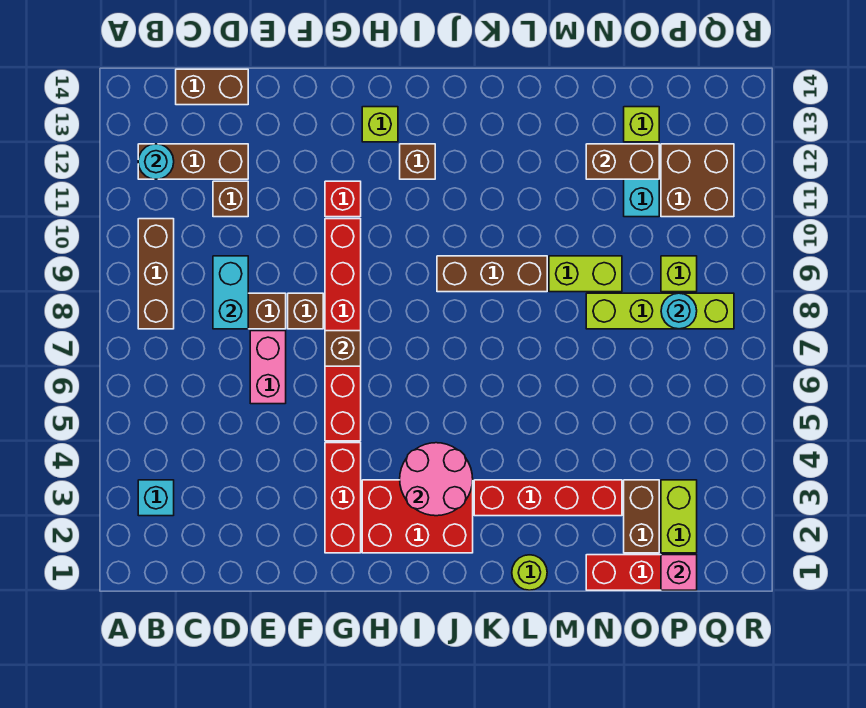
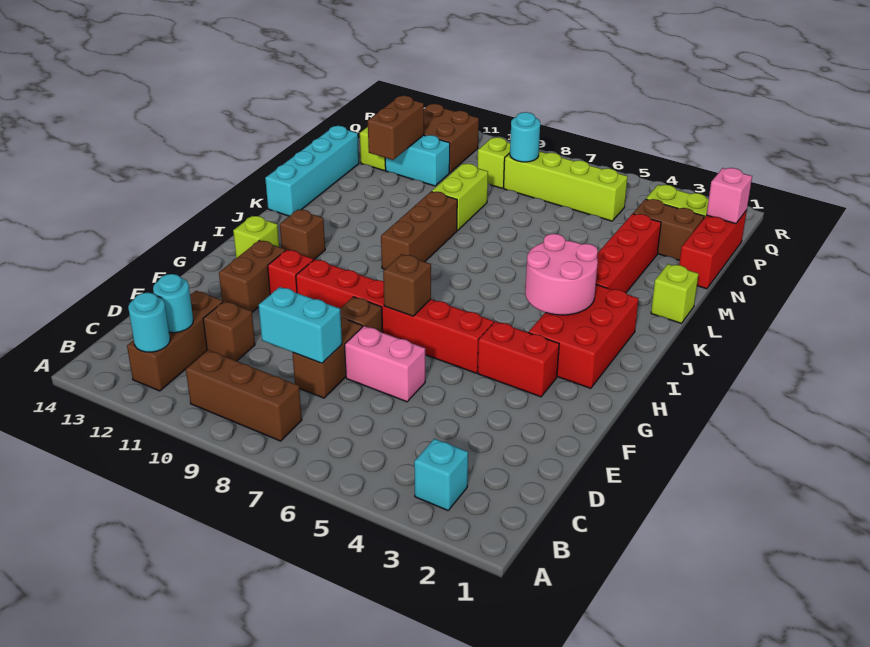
none -> cyan 1x1 round brick [153,274,193,333]
brown 1x2 brick [176,69,248,105] -> brown 1x2 brick moved to [219,240,285,312]
red 1x3 brick [325,443,361,553] -> red 1x2 brick [478,322,559,397]
none -> cyan 1x4 brick [265,126,359,216]
lime 1x1 round brick [512,555,547,590] -> lime 1x1 brick [651,264,698,323]
lime 1x4 brick [586,293,734,329] -> lime 1x4 brick turned to [504,151,627,221]

